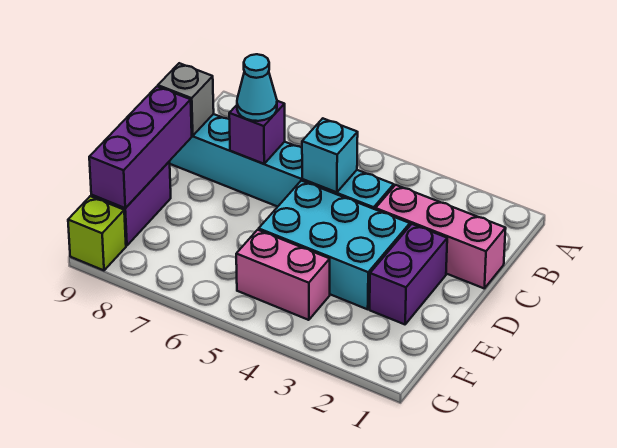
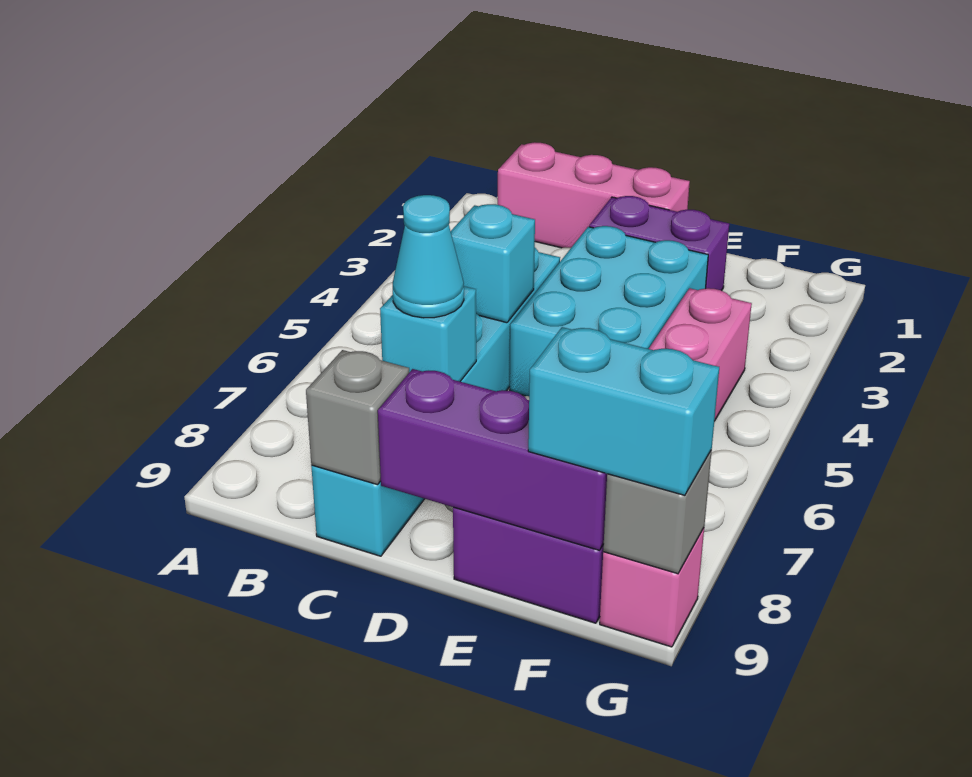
pink 1x3 brick [376,185,506,288] -> pink 1x3 brick turned to [498,142,690,248]
purple 1x1 brick [229,101,285,164] -> cyan 1x1 brick [380,286,476,382]
none -> cyan 1x2 brick [528,327,719,495]
lime 1x1 brick [68,196,126,270] -> pink 1x1 brick [600,528,704,647]
none -> grey 1x1 brick [603,450,712,574]

